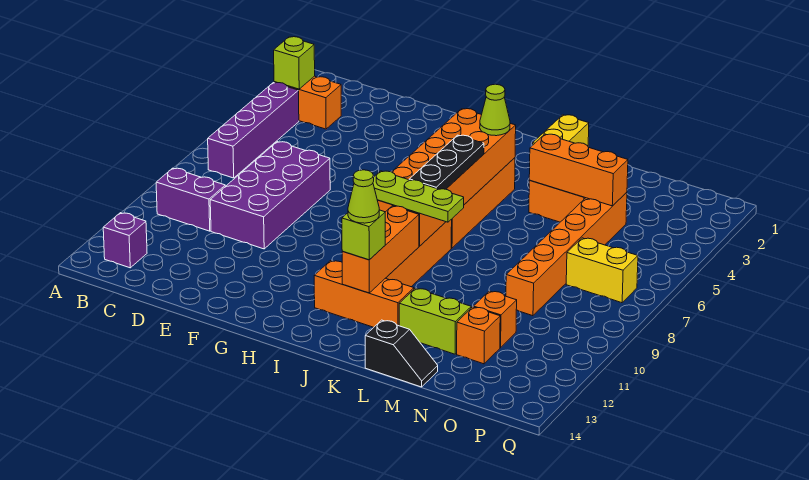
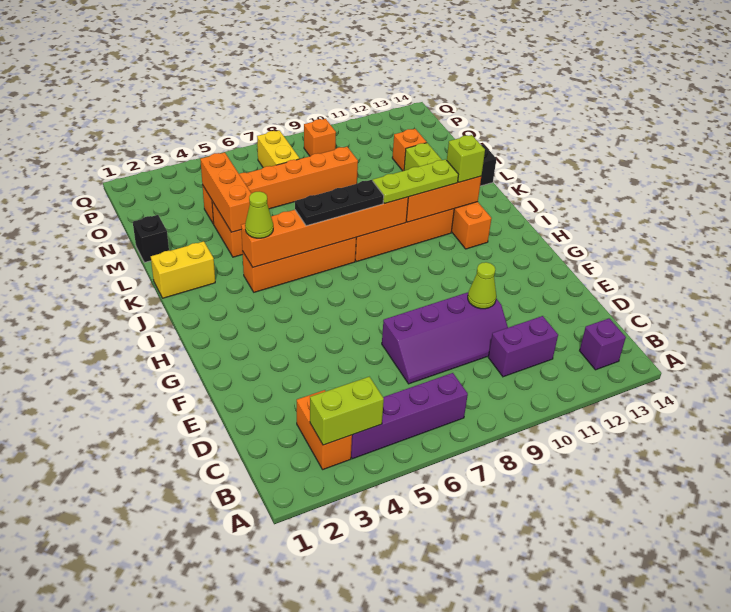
lime 1x1 brick [274,37,315,89] -> lime 1x2 brick [310,377,384,445]
purple 1x2 brick [156,168,225,231] -> purple 1x2 brick turned to [488,316,558,377]
purple 2x4 brick [210,142,330,249] -> purple 2x4 slope [382,292,508,384]
orange 2x6 brick [378,109,516,246] -> orange 1x6 brick [241,197,408,267]
lime 1x3 plate [373,171,464,222] -> lime 1x3 plate turned to [373,159,458,203]
lime 1x1 cone [348,170,379,223] -> lime 1x1 cone moved to [468,262,496,309]
none -> black 1x1 brick [133,215,169,263]
orange 1x1 brick [474,291,517,348] -> orange 1x1 brick moved to [304,119,336,156]

